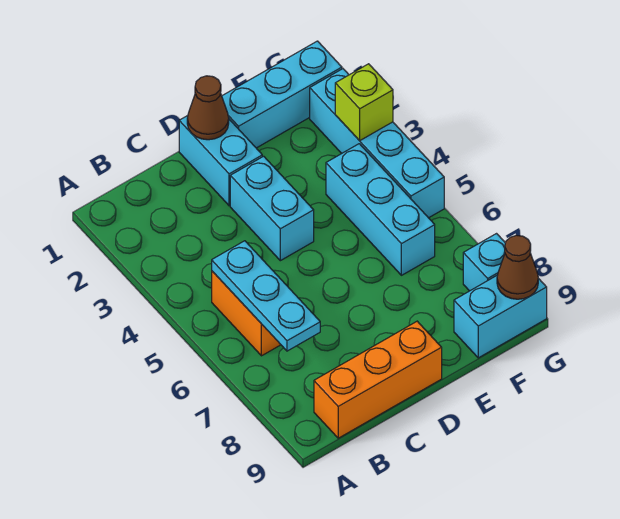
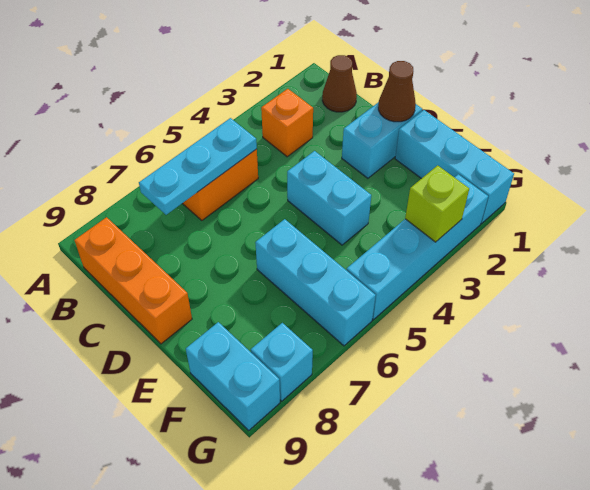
none -> orange 1x1 brick [261,89,313,157]
cyan 1x2 brick [230,156,314,261] -> cyan 1x2 brick turned to [287,151,371,245]
cyan 1x3 brick [326,144,435,275] -> cyan 1x3 brick turned to [255,219,376,346]
brown 1x1 cone [497,235,538,299] -> brown 1x1 cone moved to [322,55,357,112]

